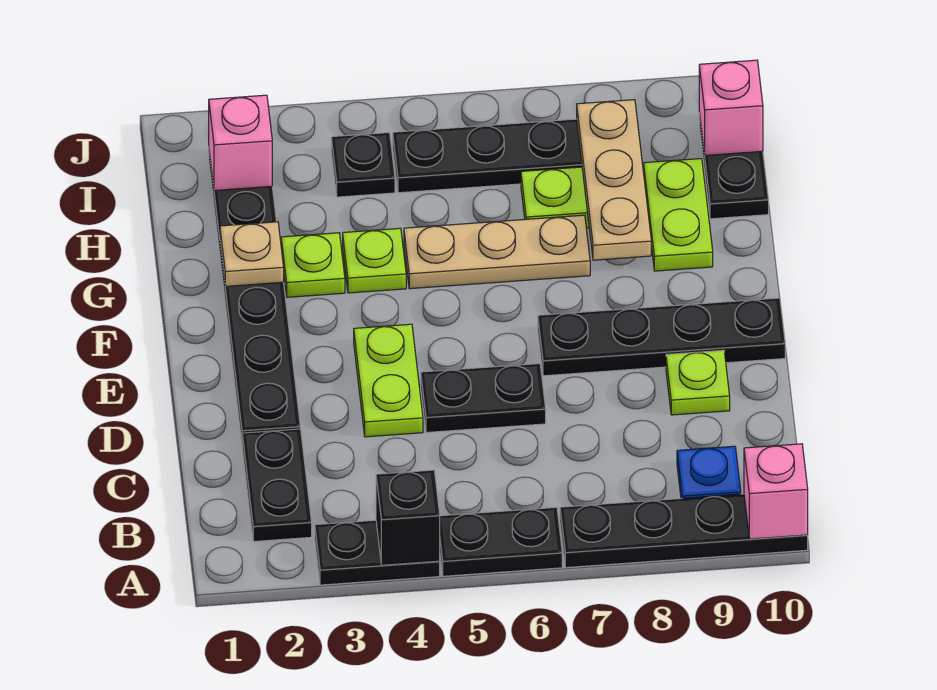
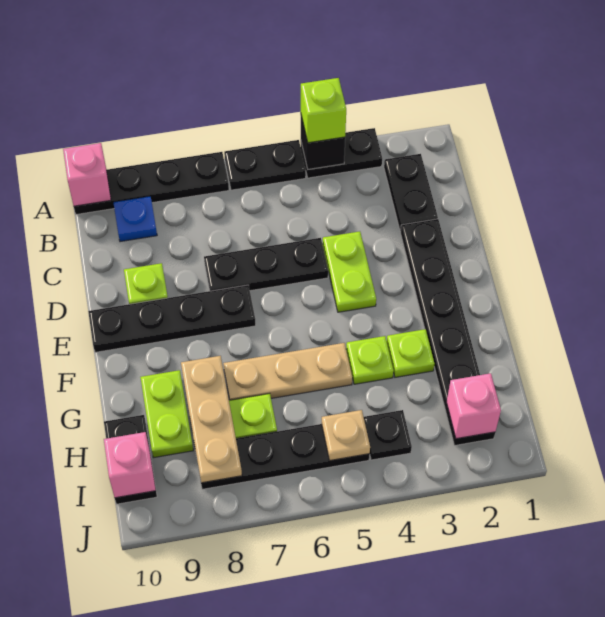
none -> lime 1x1 brick [301,78,346,143]
black 1x2 plate [421,364,546,433] -> black 1x3 plate [204,238,328,291]
tan 1x1 plate [220,222,284,286] -> tan 1x1 plate moved to [322,410,370,461]

